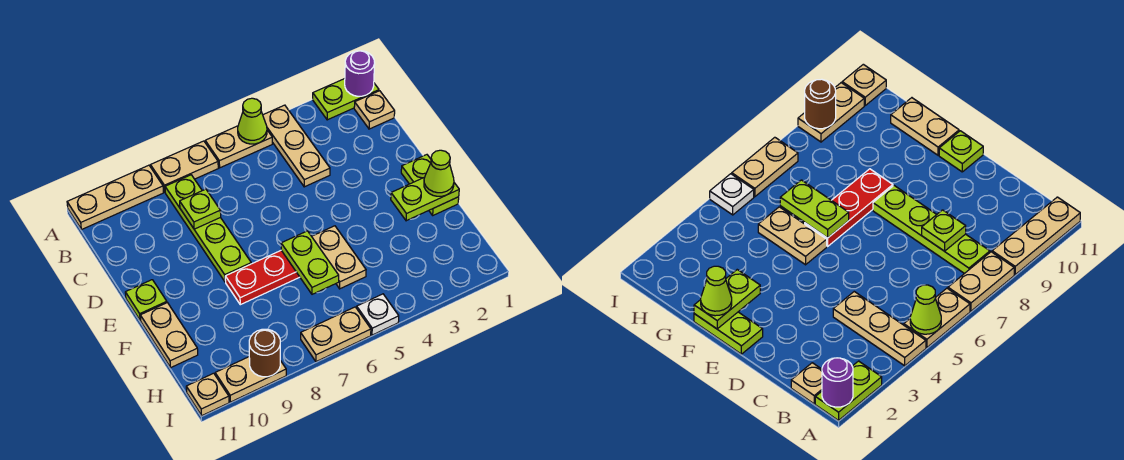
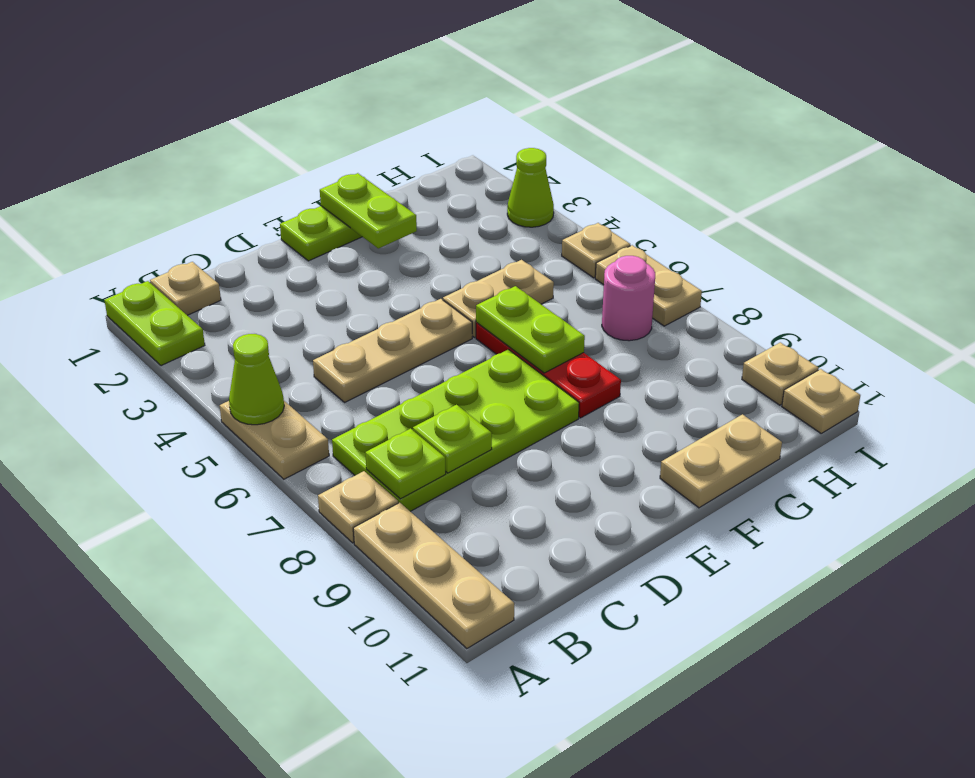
purple 1x1 round brick [345,51,375,96] -> none
tan 1x3 plate [263,105,330,187] -> tan 1x3 plate moved to [313,299,472,402]
tan 1x2 plate [151,141,218,192] -> tan 1x1 plate [318,471,398,543]
lime 1x4 plate [165,175,251,282] -> lime 2x4 plate [332,349,579,511]
lime 1x1 plate [125,280,167,321] -> lime 1x1 plate moved to [365,428,446,499]
lime 1x1 cone [424,150,454,196] -> lime 1x1 cone moved to [507,148,554,227]
lime 1x2 plate [281,231,339,294] -> lime 1x2 plate turned to [476,286,585,373]
none -> pink 1x1 round brick [602,256,655,341]
white 1x1 plate [357,294,399,335] -> tan 1x1 plate [562,223,630,278]
tan 1x2 plate [215,357,286,402] -> tan 1x1 plate [742,342,819,405]
brown 1x1 round brick [249,329,280,377] -> none

